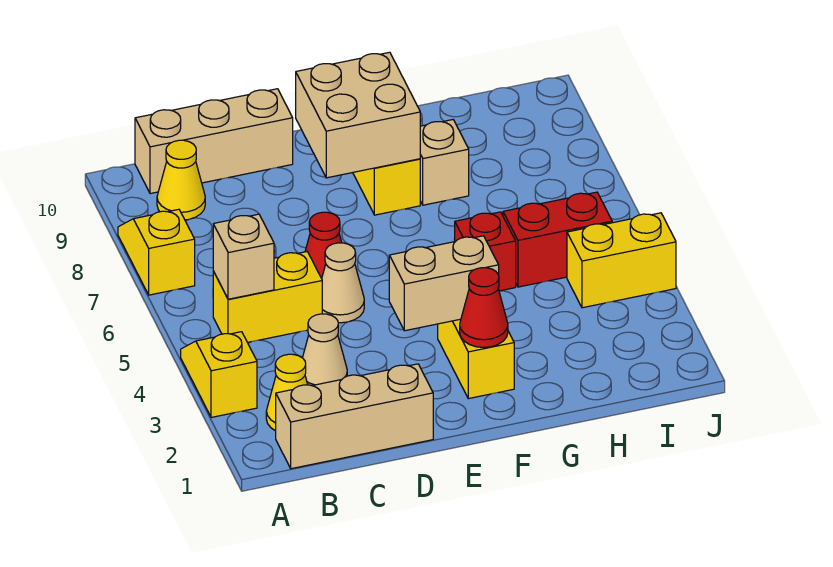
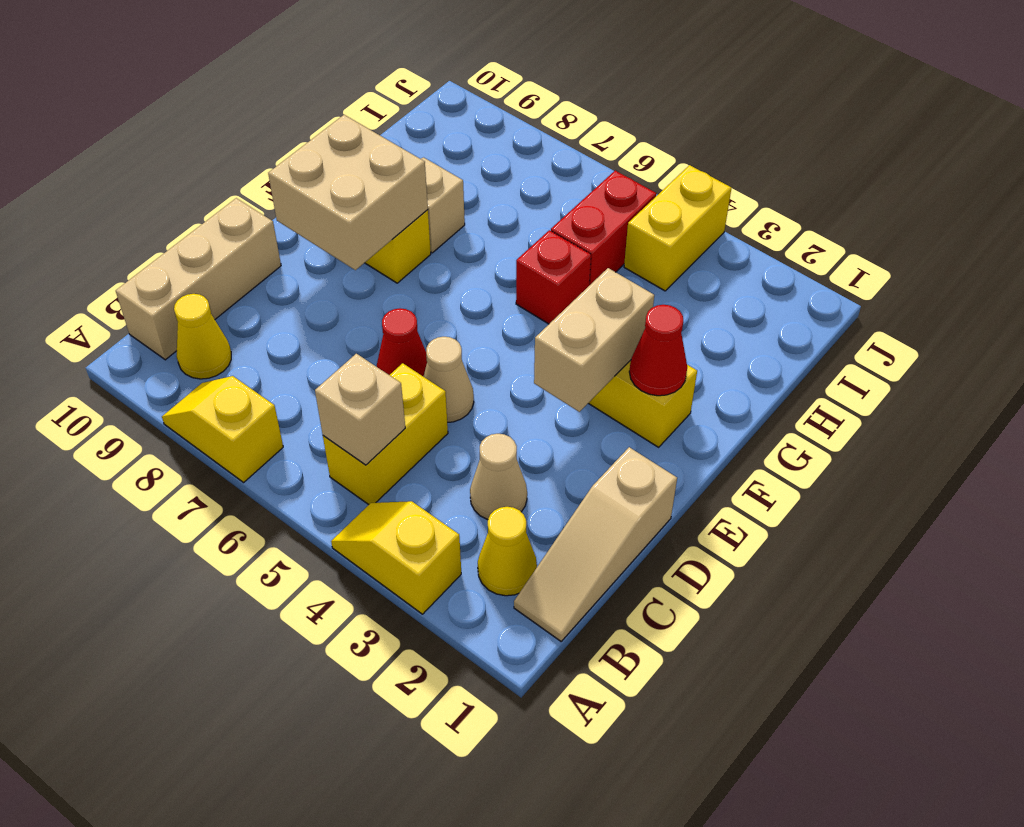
tan 1x3 brick [276,364,433,469] -> tan 1x3 slope [514,447,677,641]

